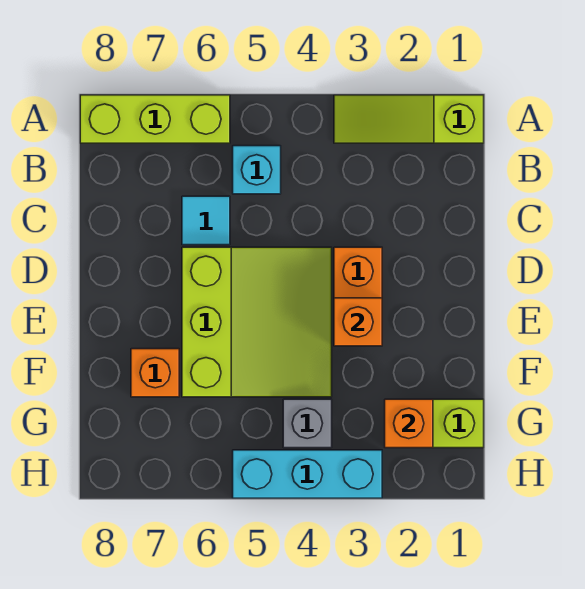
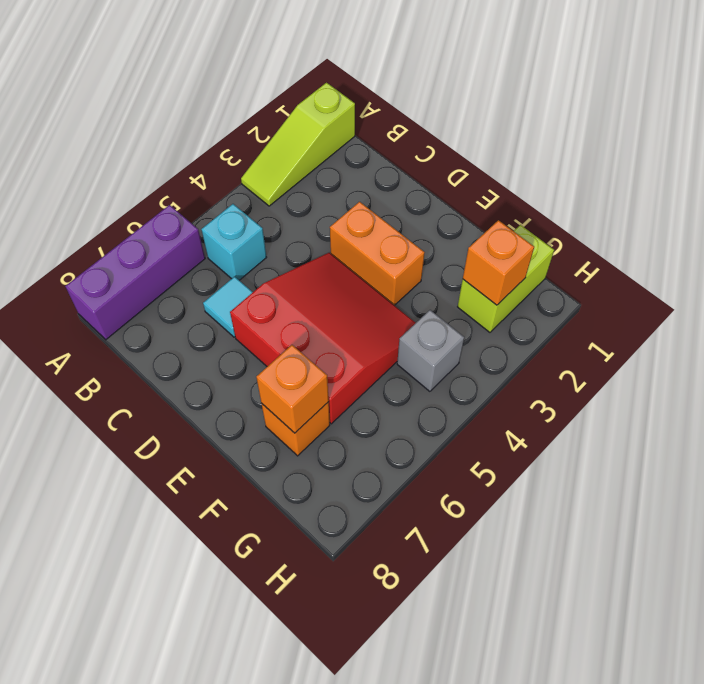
lime 1x3 brick [80,95,230,143] -> purple 1x3 brick [65,205,205,340]
lime 3x3 slope [182,247,332,397] -> red 3x3 slope [230,253,415,424]
orange 1x1 brick [334,298,382,346] -> orange 1x1 brick moved to [256,345,329,433]
cyan 1x3 brick [233,450,382,498] -> none

